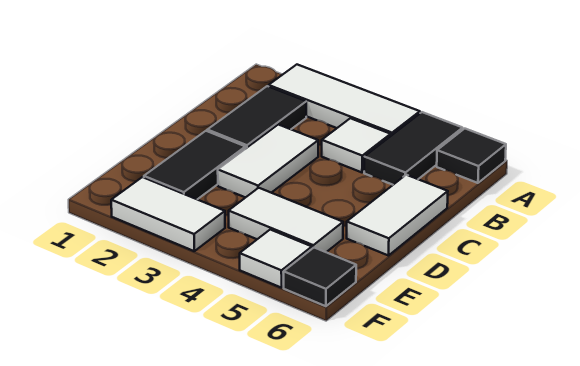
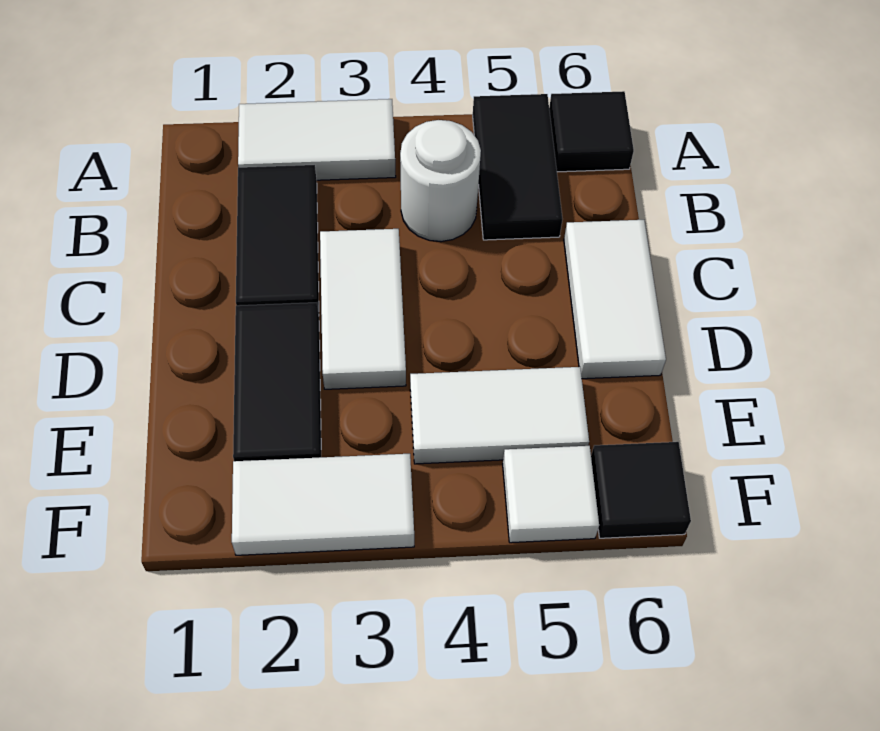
white 1x3 tile [269,65,420,136] -> white 1x2 tile [238,99,396,180]
white 1x1 tile [322,118,391,172] -> white 1x1 round brick [400,120,481,242]

